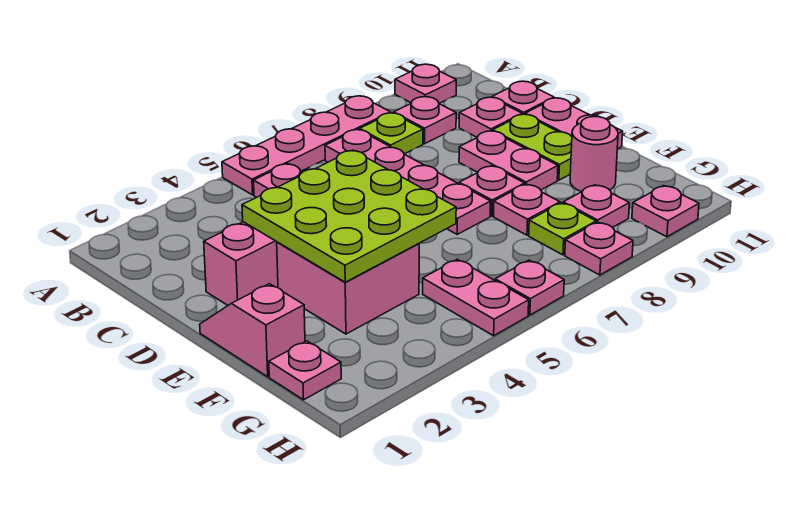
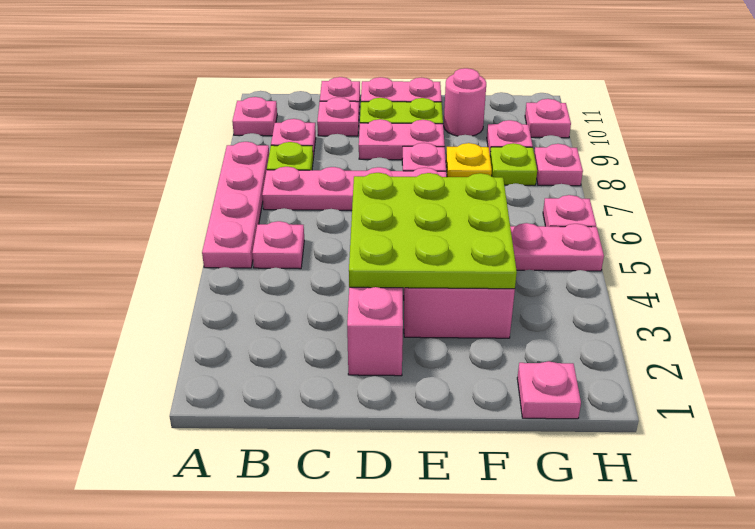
pink 1x2 slope [200,284,305,377] -> none
pink 1x1 plate [494,184,560,235] -> yellow 1x1 plate [446,143,492,177]

